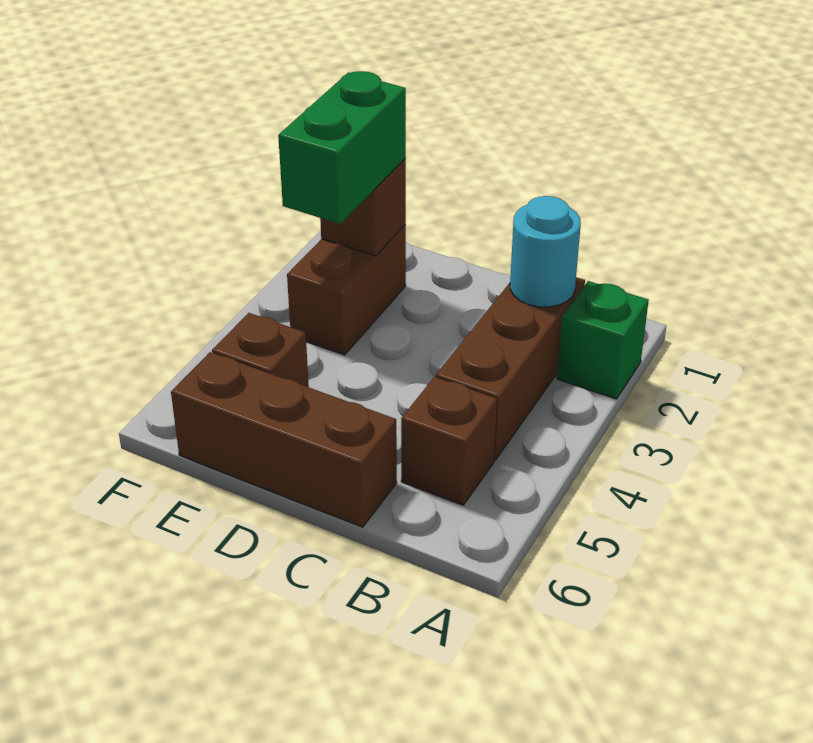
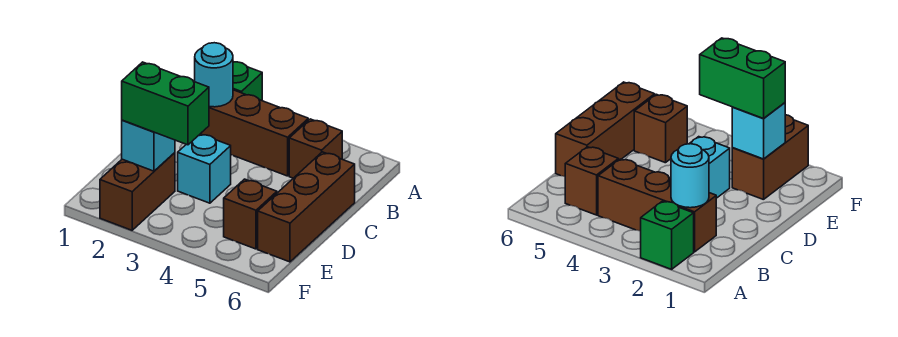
none -> cyan 1x1 brick [178,134,231,203]
brown 1x2 brick [287,225,406,355] -> brown 1x2 brick turned to [100,153,175,230]
brown 1x1 brick [320,159,406,256] -> cyan 1x1 brick [122,120,175,171]

